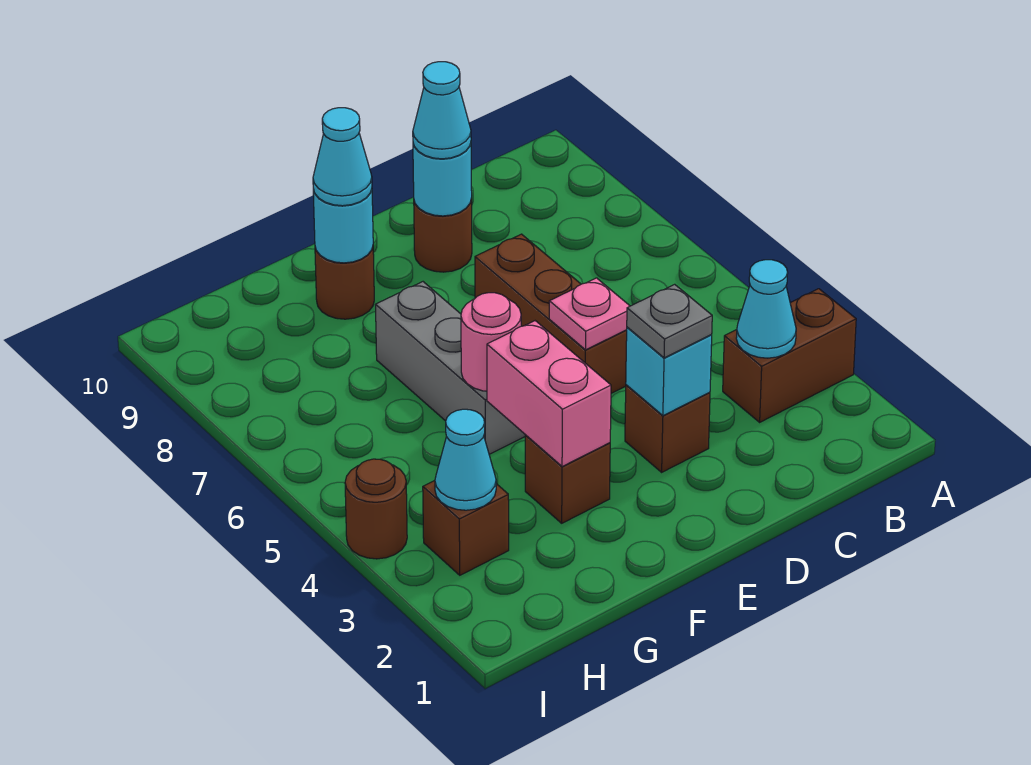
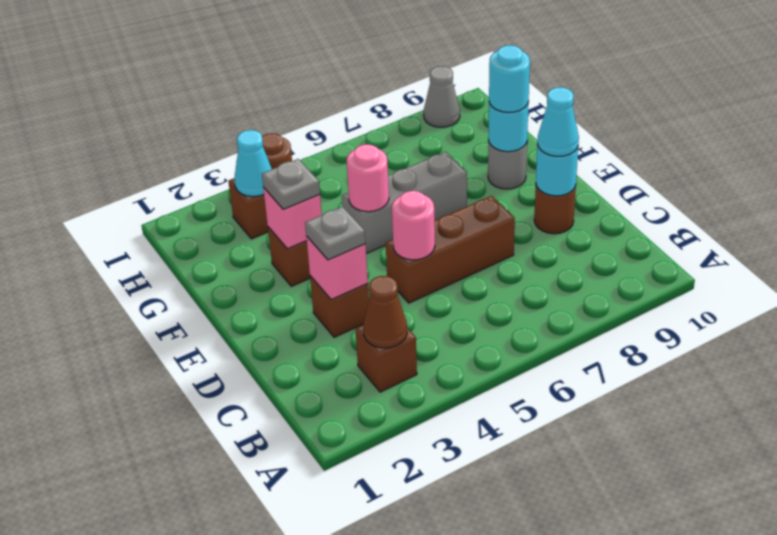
brown 1x2 brick [723,289,856,422] -> brown 1x1 brick [355,325,417,392]
cyan 1x1 cone [736,260,796,358] -> brown 1x1 cone [363,276,407,348]
cyan 1x1 brick [626,327,712,416] -> pink 1x1 brick [306,236,368,300]
pink 1x1 plate [549,278,630,350] -> pink 1x1 round brick [392,191,435,260]
pink 1x2 brick [487,321,611,467] -> pink 1x1 brick [263,187,322,249]
none -> grey 1x1 plate [262,159,320,209]
brown 1x1 round brick [315,247,374,319] -> grey 1x1 round brick [488,140,527,189]
cyan 1x1 cone [313,108,372,206] -> cyan 1x1 round brick [489,45,530,113]
none -> grey 1x1 cone [424,66,460,127]

